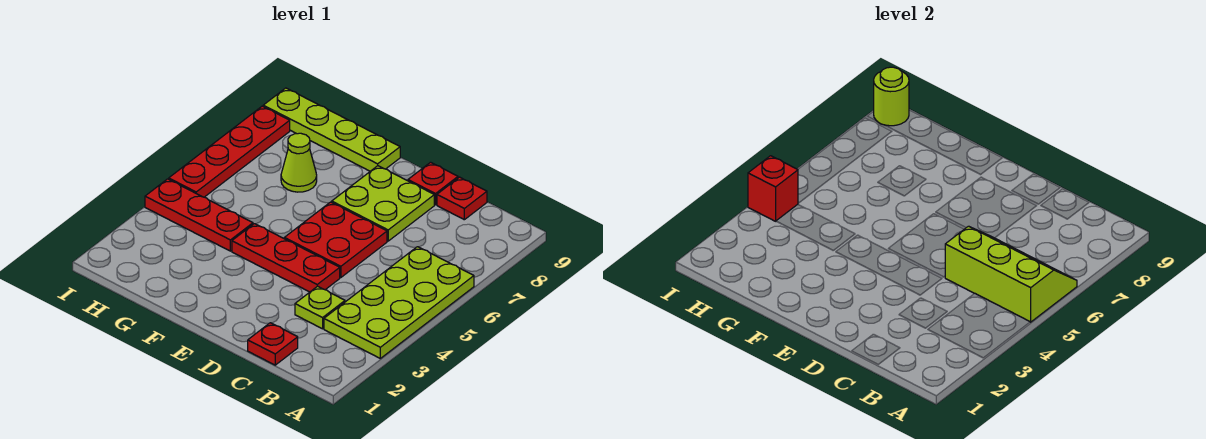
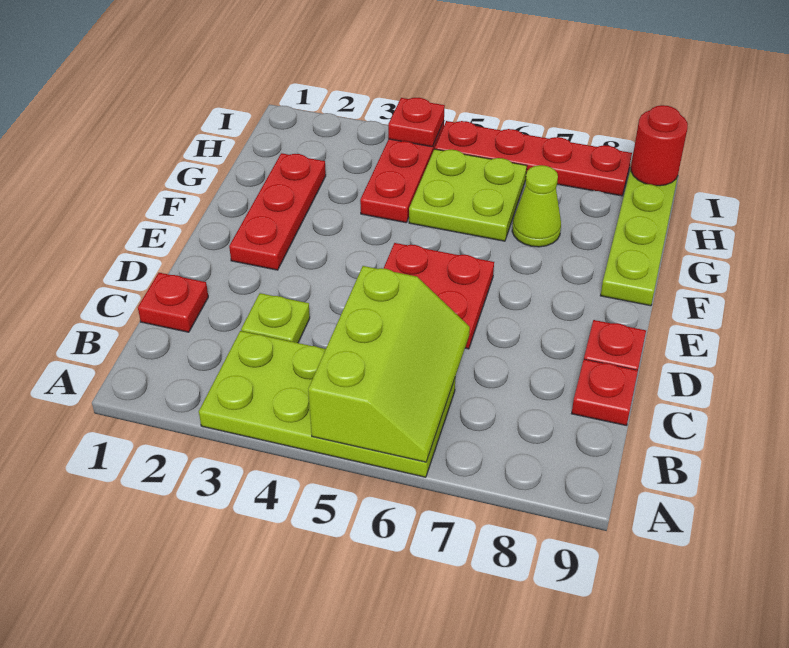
red 1x3 plate [232,224,340,292] -> red 1x3 plate moved to [229,153,326,270]
lime 2x2 plate [332,166,434,241] -> lime 2x2 plate moved to [409,149,527,241]
red 1x1 brick [748,156,798,221] -> red 1x1 plate [388,98,445,147]
lime 1x1 round brick [874,67,909,126] -> red 1x1 round brick [631,105,688,186]

